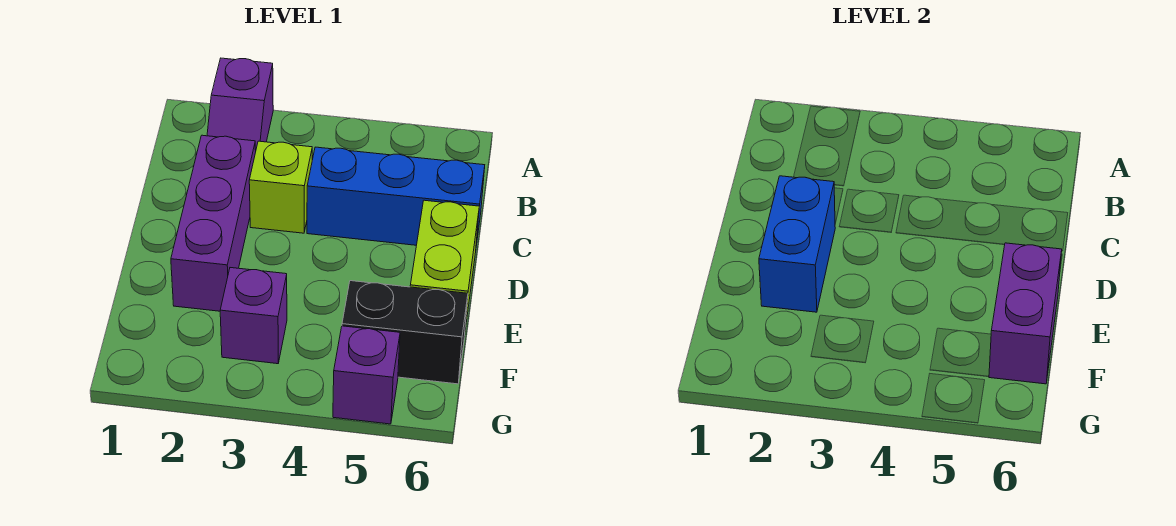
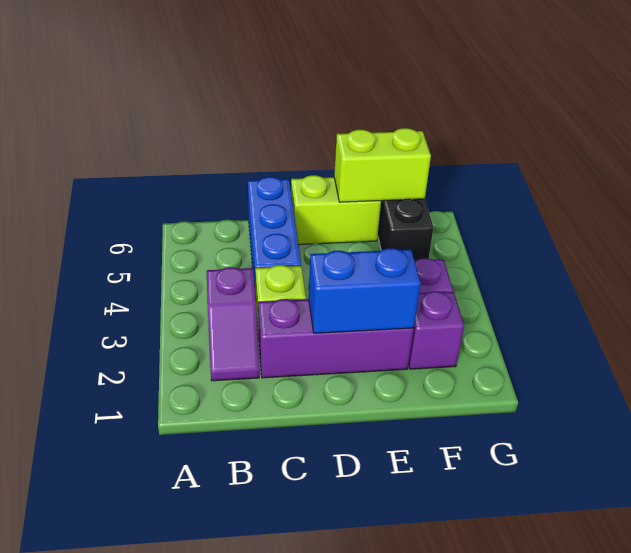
purple 1x2 slope [207,58,273,150] -> purple 1x2 slope turned to [207,267,259,381]
purple 1x2 brick [989,243,1062,384] -> lime 1x2 brick [334,128,431,202]
purple 1x1 brick [333,326,400,424] -> purple 1x1 brick moved to [409,292,464,369]

